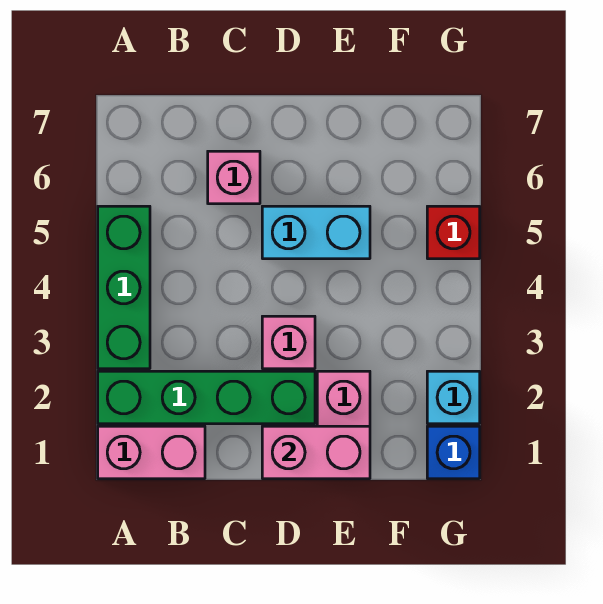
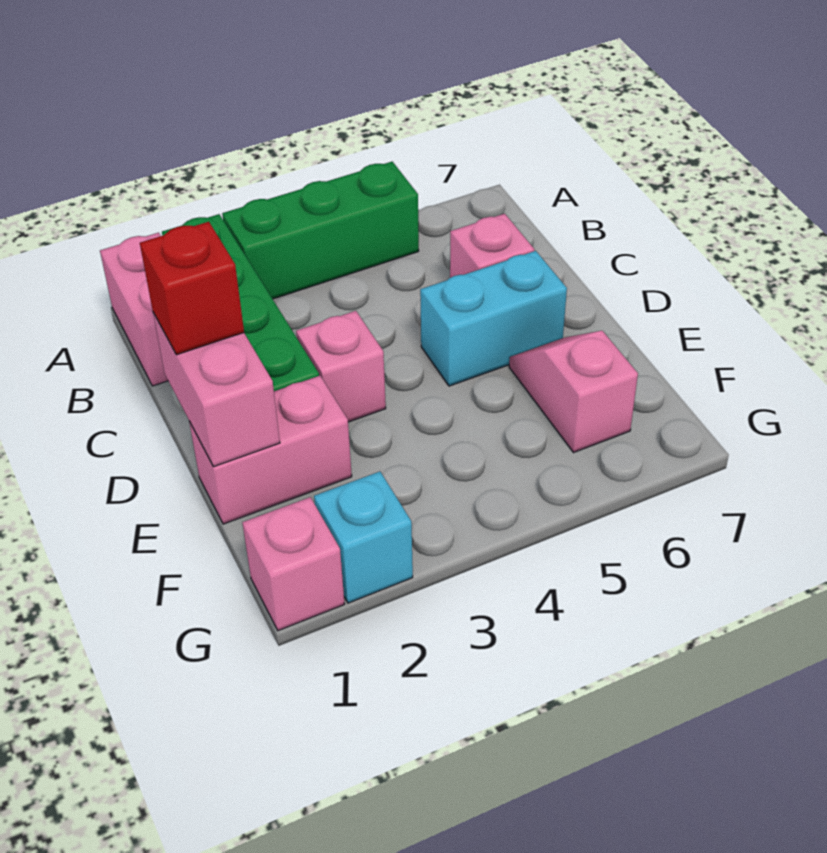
cyan 1x2 brick [262,206,370,259] -> cyan 1x2 brick turned to [420,251,567,386]
none -> pink 1x2 slope [509,331,638,452]
blue 1x1 brick [427,426,480,479] -> pink 1x1 brick [242,497,344,631]
red 1x1 brick [427,206,480,259] -> red 1x1 brick moved to [140,222,244,355]

